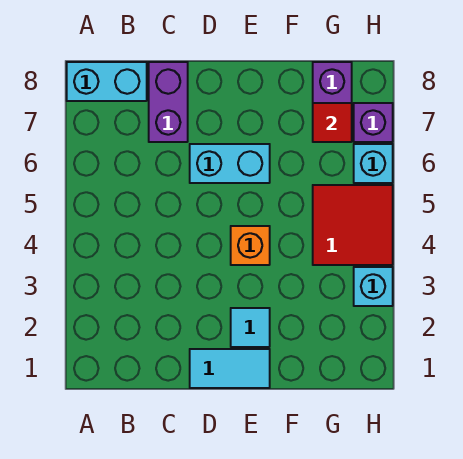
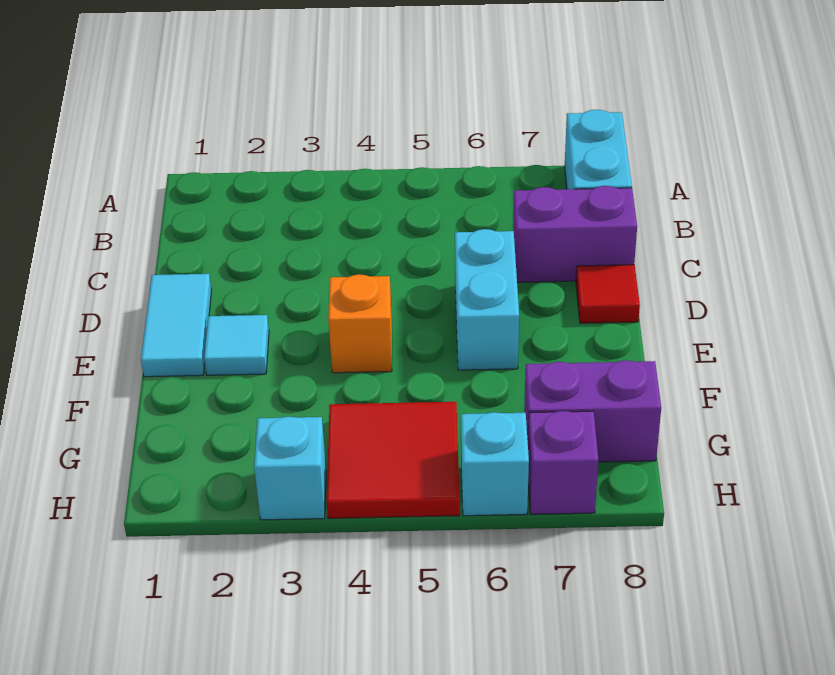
red 1x1 tile [313,103,352,142] -> red 1x1 tile moved to [576,265,640,323]

